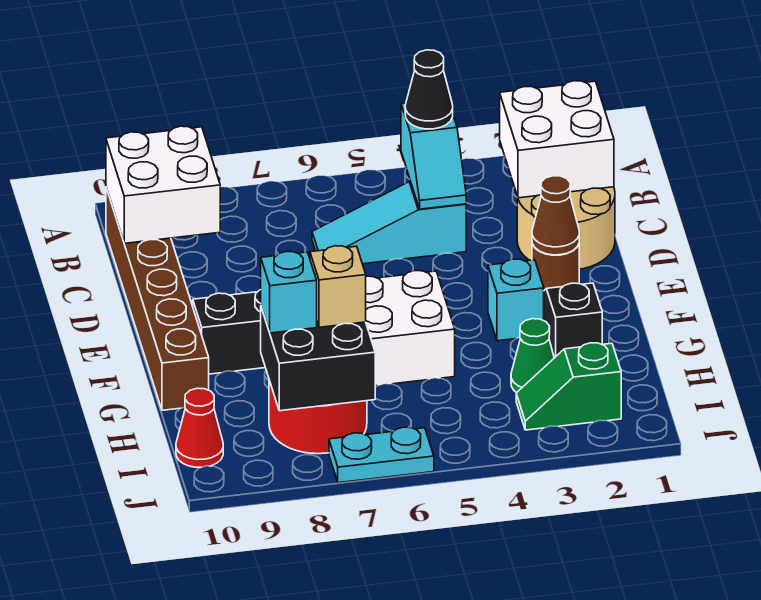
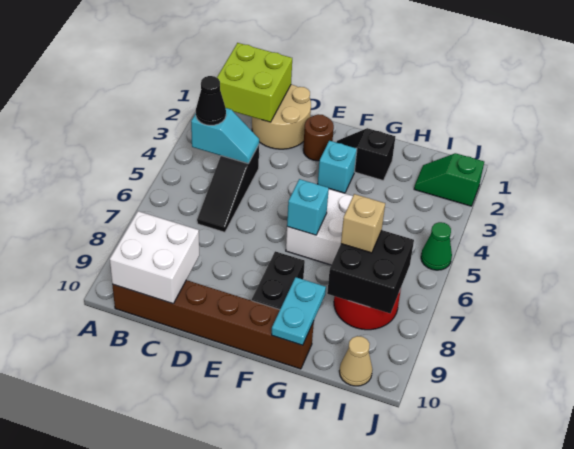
white 2x2 brick [500,81,614,198] -> lime 2x2 brick [217,43,292,122]
cyan 1x3 slope [312,181,466,264] -> black 1x3 slope [197,145,259,232]
brown 1x1 cone [532,176,579,255] -> none
green 1x1 cone [511,319,554,393] -> green 1x1 cone moved to [421,222,452,270]
cyan 1x1 brick [261,252,317,333] -> cyan 1x1 brick moved to [287,179,329,235]
green 1x2 slope [516,343,621,430] -> green 1x2 slope turned to [414,153,484,206]
red 1x1 cone [176,388,223,467] -> tan 1x1 cone [339,336,372,386]
cyan 1x2 plate [329,427,434,483] -> cyan 1x2 plate moved to [272,277,326,345]

